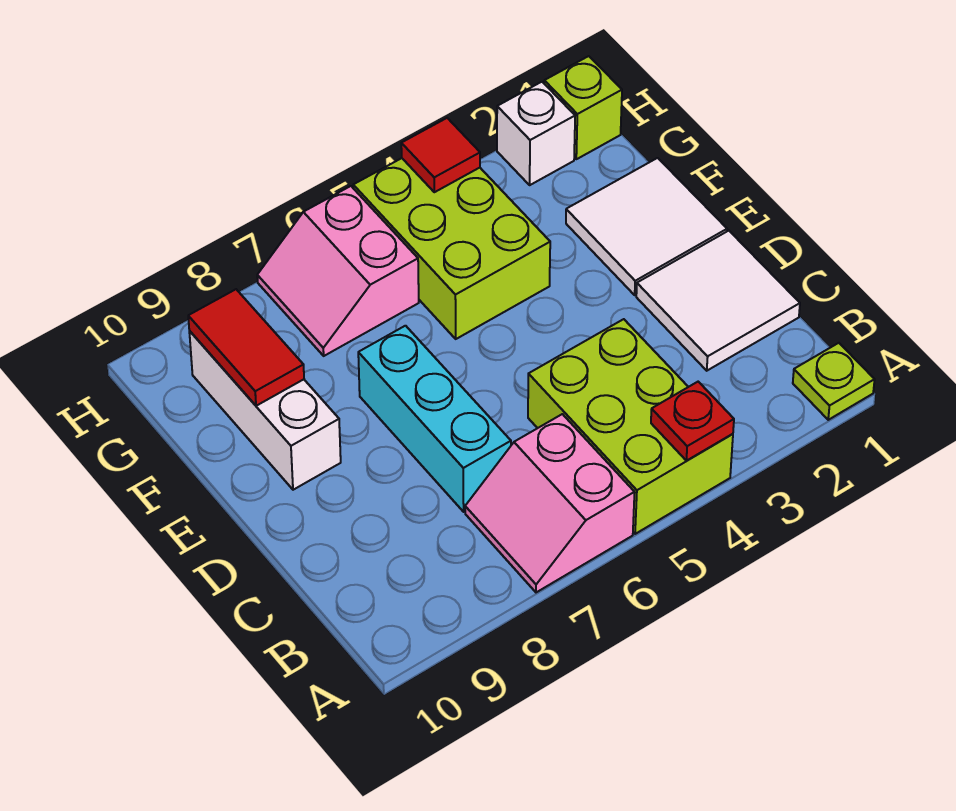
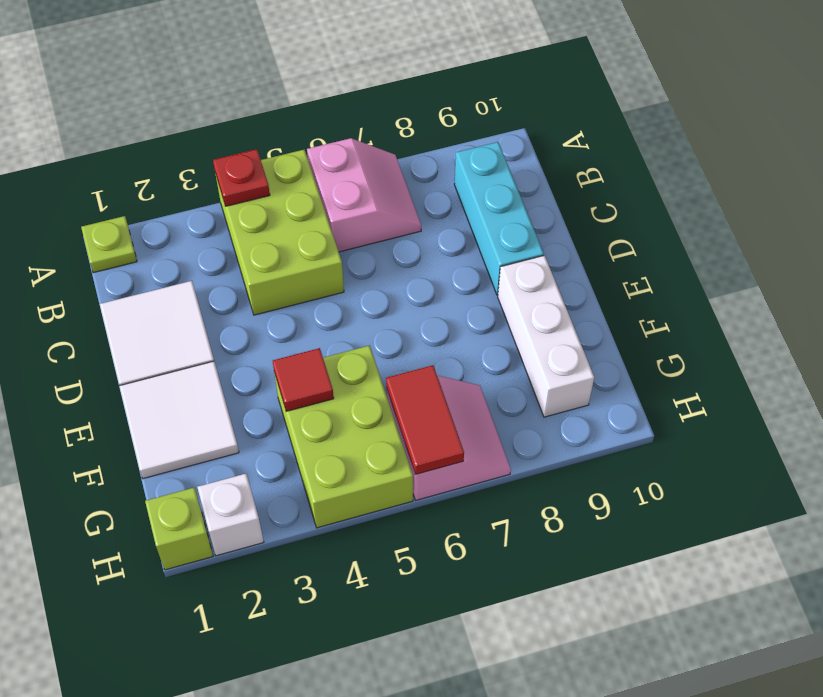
cyan 1x3 brick [358,326,511,512] -> cyan 1x3 brick moved to [454,142,544,295]
red 1x2 tile [188,289,304,406] -> red 1x2 tile moved to [386,365,464,474]
red 1x1 tile [401,118,480,192] -> red 1x1 tile moved to [273,348,334,411]

